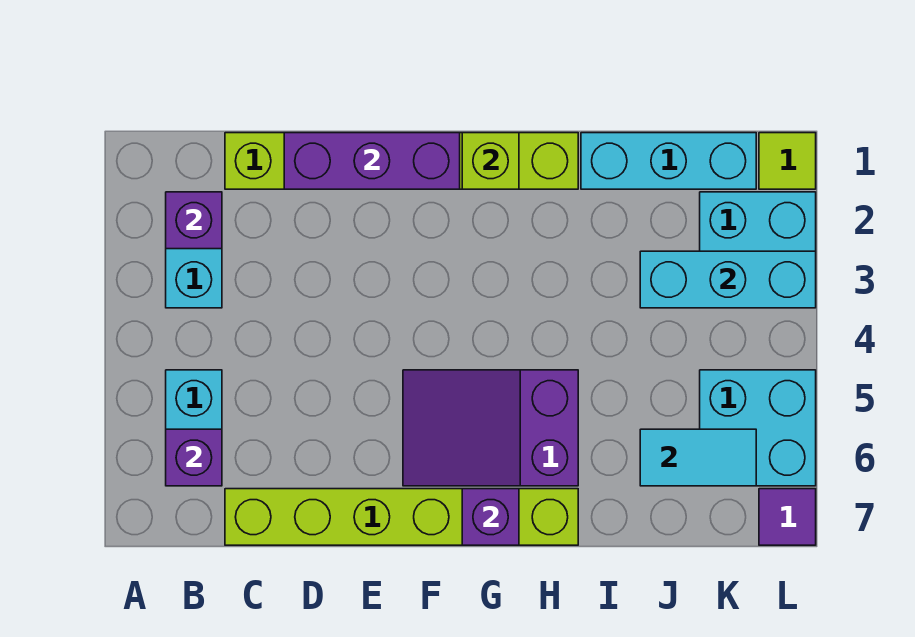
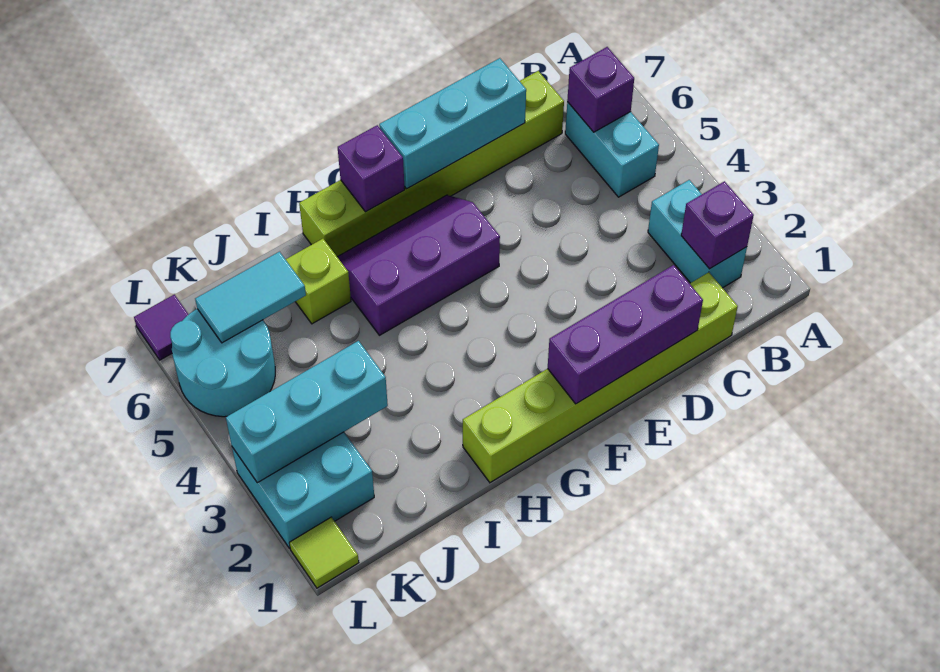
purple 2x3 slope [403,370,578,486] -> purple 2x3 slope turned to [338,195,500,335]
lime 1x1 brick [462,133,519,189] -> lime 1x1 brick moved to [286,239,351,324]
cyan 1x3 brick [581,133,756,189] -> cyan 1x3 brick moved to [379,58,526,189]
cyan 2x2 brick [700,370,816,486] -> cyan 2x2 round brick [170,309,275,417]

